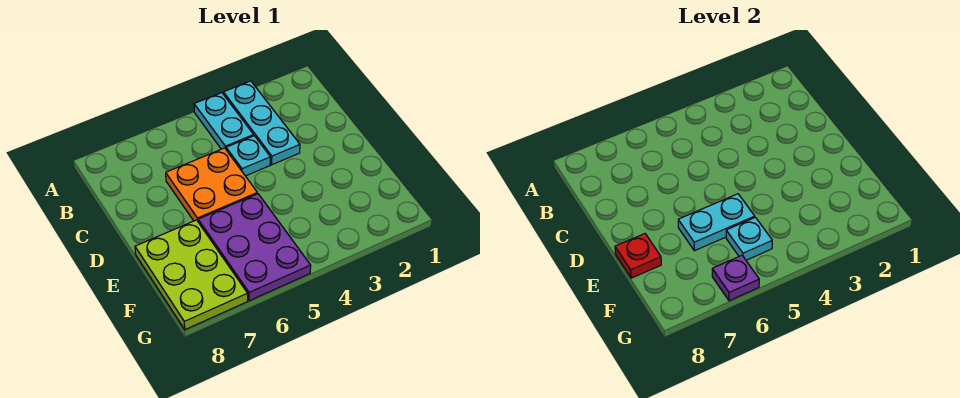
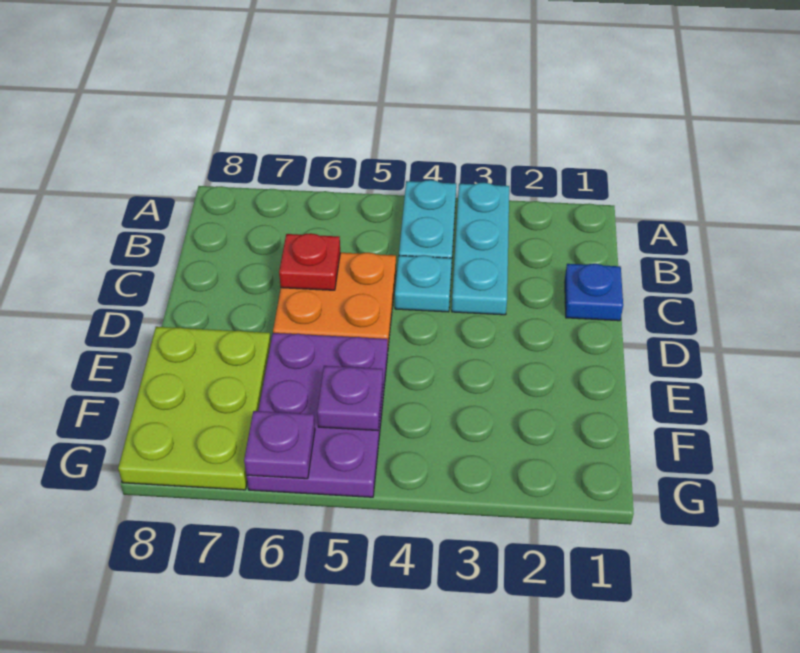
none -> blue 1x1 plate [565,264,623,321]
cyan 1x2 plate [678,194,755,251] -> none
red 1x1 plate [615,234,661,278] -> red 1x1 plate moved to [279,233,340,290]
cyan 1x1 plate [726,217,772,260] -> purple 1x1 plate [317,366,383,430]

